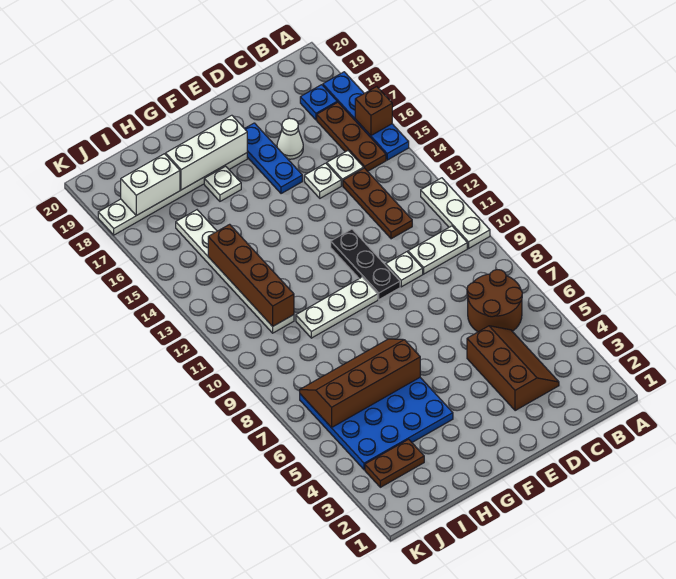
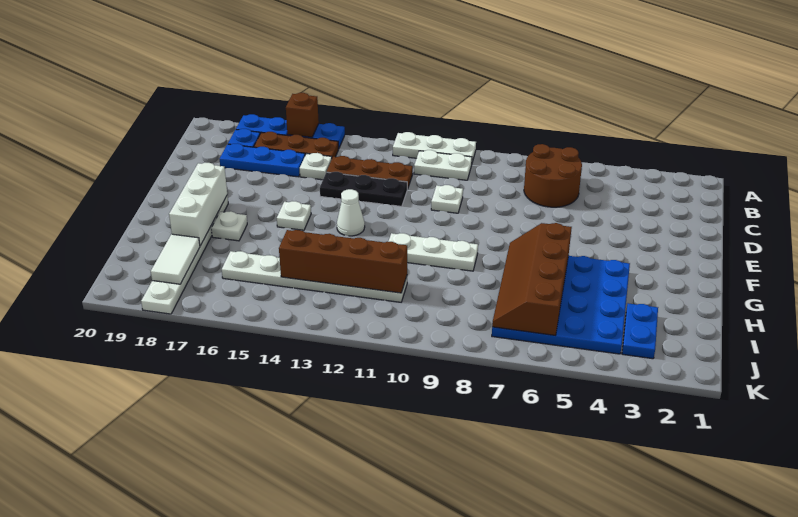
white 1x2 plate [408,226,467,274] -> white 1x2 plate turned to [414,150,472,180]
brown 2x3 slope [467,326,559,411] -> none
white 1x1 plate [304,163,341,198] -> white 1x1 plate moved to [277,201,311,230]
white 1x1 cone [277,118,303,159] -> white 1x1 cone moved to [337,189,365,236]
black 1x3 plate [331,229,400,300] -> black 1x3 plate moved to [320,172,407,206]
blue 1x3 plate [245,123,302,194] -> blue 1x3 plate moved to [220,143,305,177]
white 1x3 plate [296,277,378,338] -> white 1x3 plate turned to [388,233,478,271]
brown 1x2 plate [365,439,424,487] -> blue 1x2 plate [622,303,658,359]
white 1x2 brick [121,154,180,216] -> white 1x2 tile [151,234,200,284]

